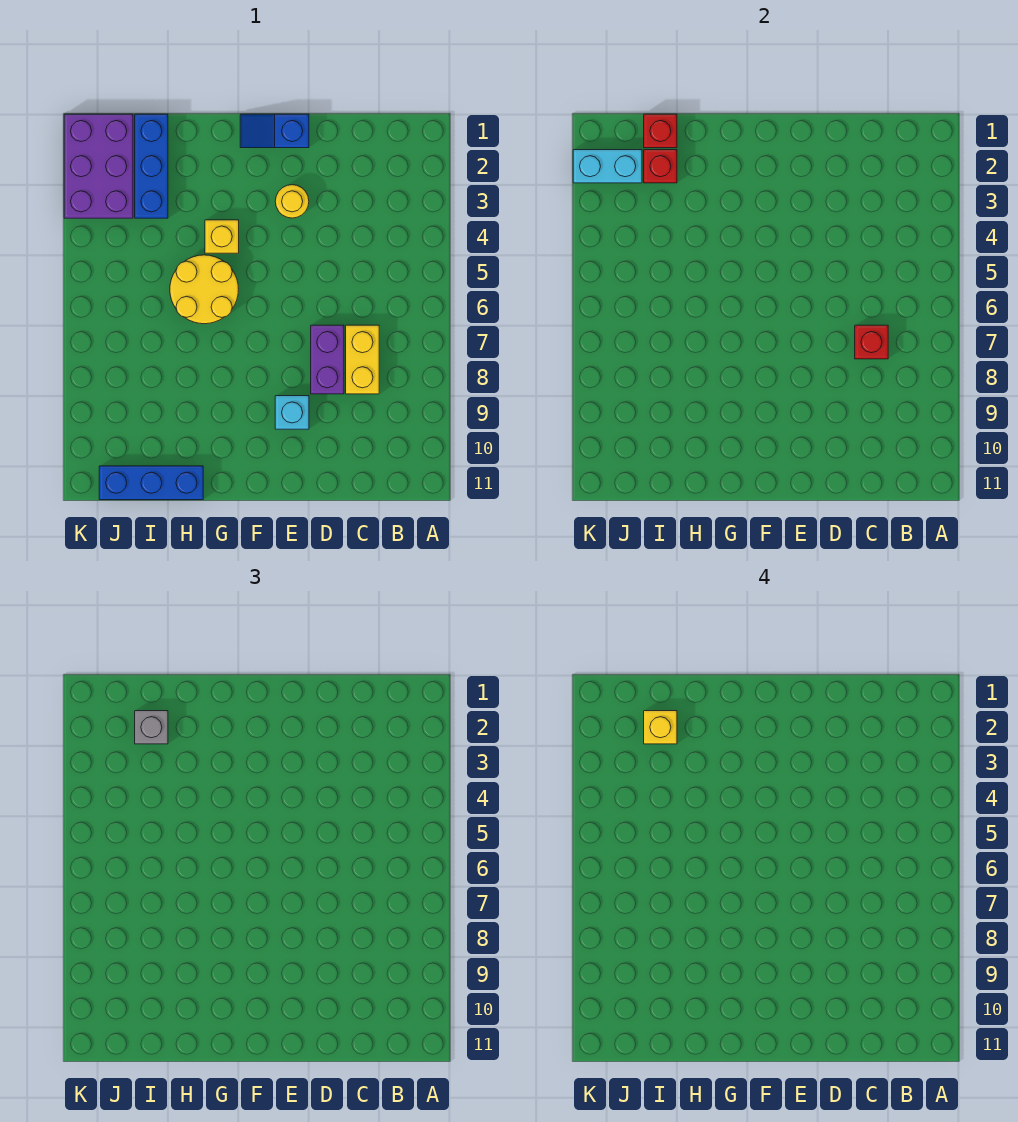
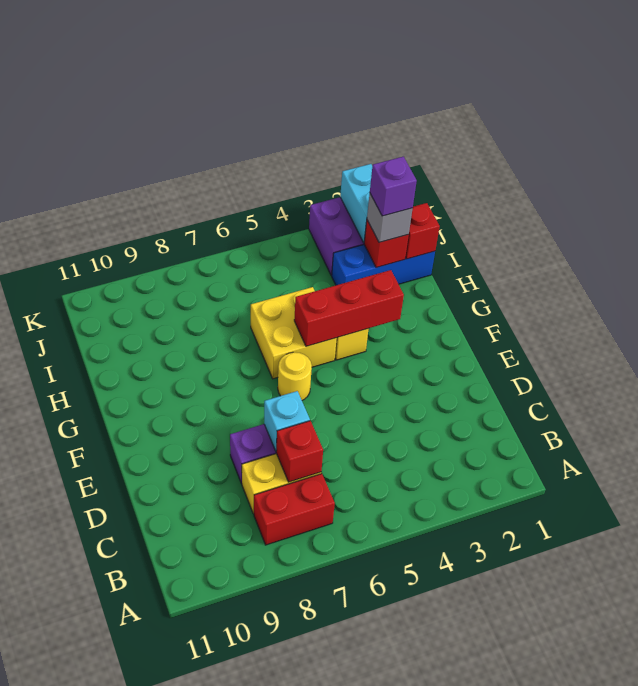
none -> red 1x2 brick [254,474,335,545]
blue 1x2 slope [240,114,309,148] -> none
yellow 1x1 round brick [275,185,309,218] -> yellow 1x1 round brick moved to [278,352,312,400]
cyan 1x1 brick [275,396,309,429] -> cyan 1x1 brick moved to [264,391,310,451]
none -> red 1x3 brick [294,270,404,346]
yellow 2x2 round brick [170,255,239,324] -> yellow 2x2 brick [251,287,337,379]
blue 1x3 brick [99,466,203,500] -> none
yellow 1x1 brick [644,711,677,744] -> purple 1x1 brick [370,157,417,216]

